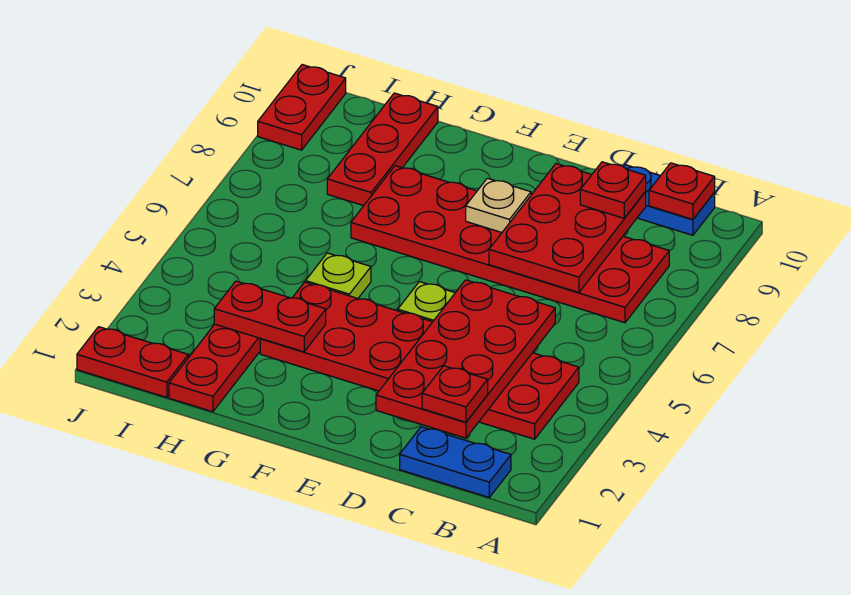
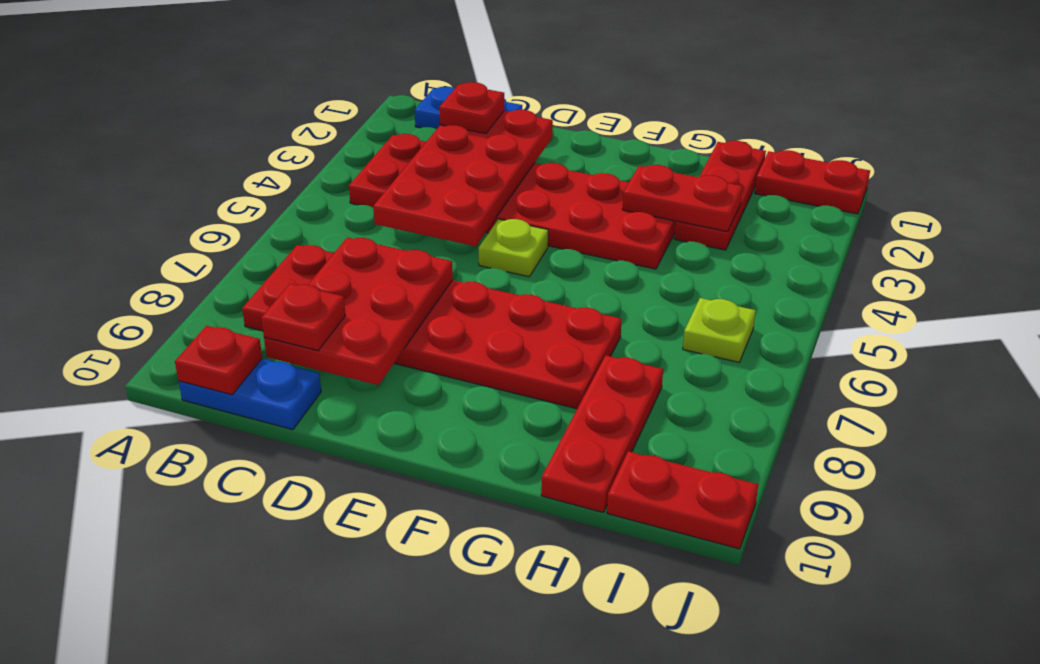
tan 1x1 plate [466,178,531,232] -> none
lime 1x1 plate [306,253,371,298] -> lime 1x1 plate moved to [683,298,756,362]
red 1x2 plate [258,65,346,150] -> red 1x2 plate turned to [607,451,758,549]

